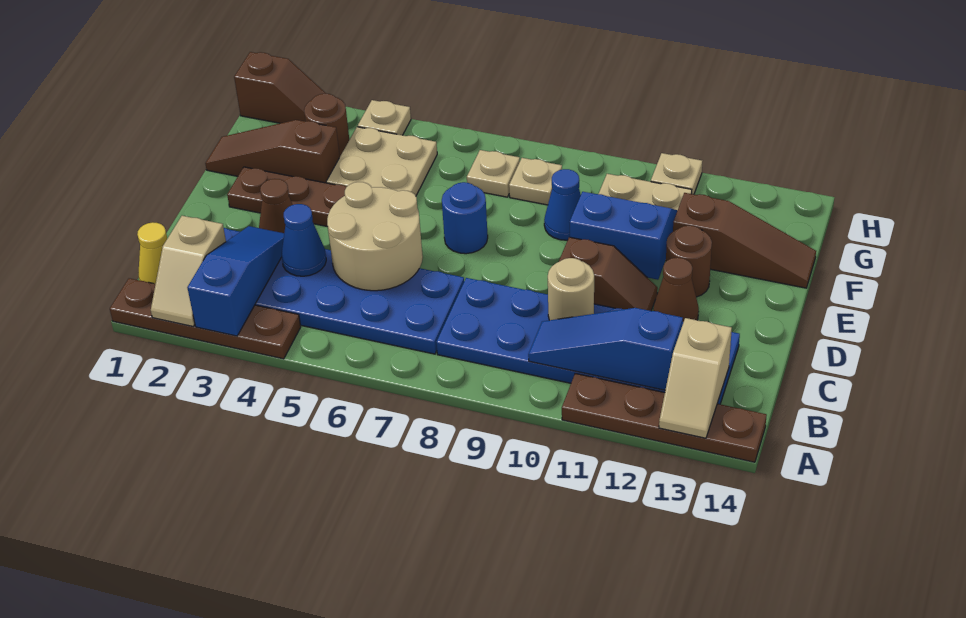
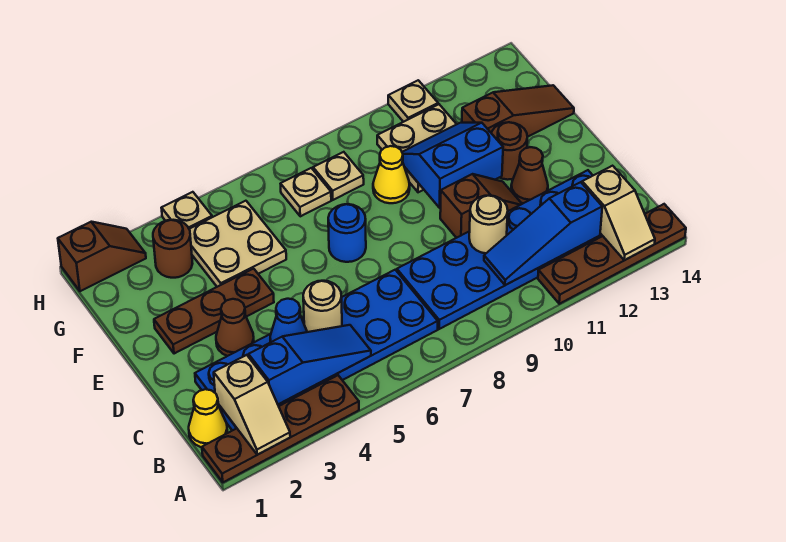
blue 1x3 slope [187,226,284,336] -> blue 1x3 slope turned to [249,325,371,404]
tan 2x2 round brick [327,182,423,291] -> tan 1x1 round brick [303,281,342,332]
brown 1x3 slope [205,120,340,183] -> none
blue 1x1 cone [544,169,581,240] -> yellow 1x1 cone [373,146,410,203]

